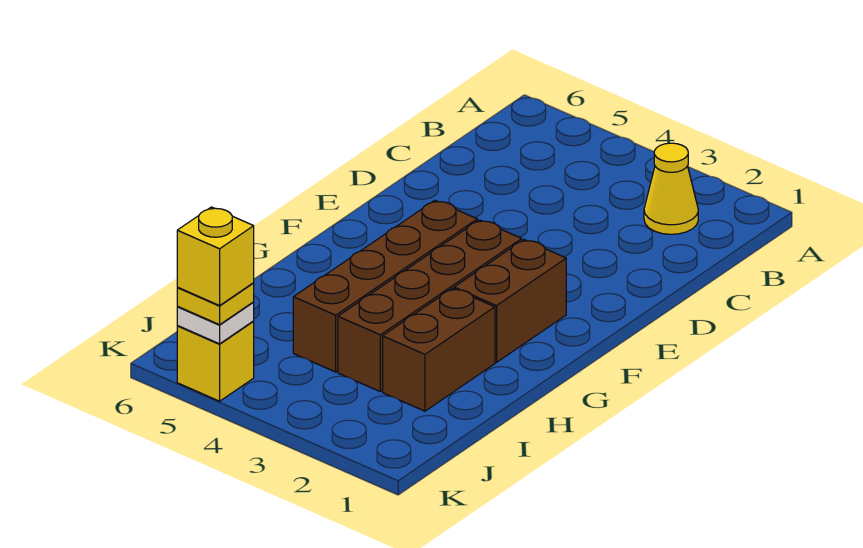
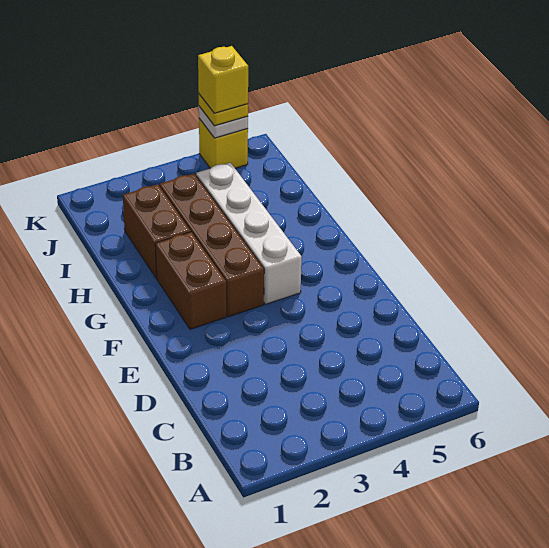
yellow 1x1 cone [644,143,698,234] -> none
brown 1x4 brick [293,200,477,372] -> white 1x4 brick [196,163,302,304]

